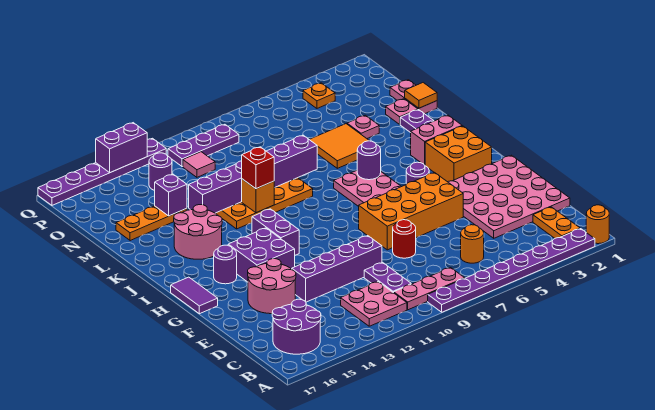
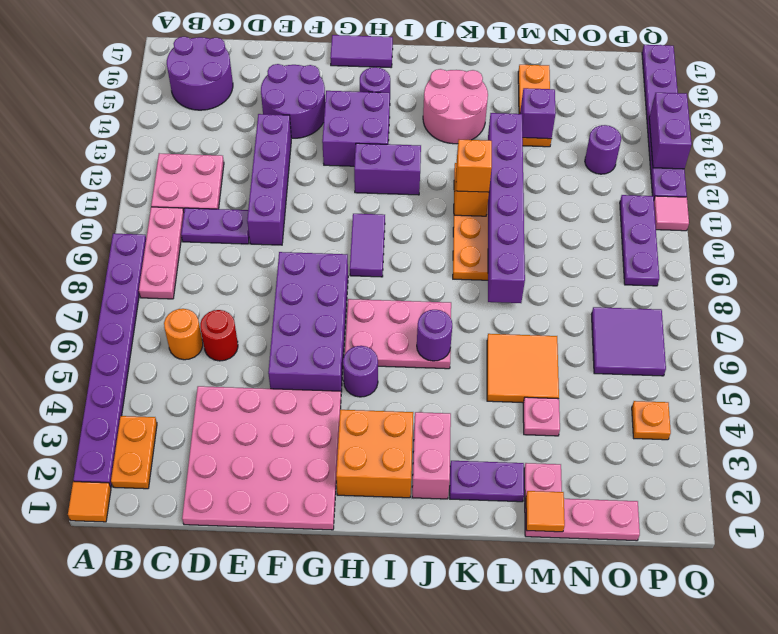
orange 1x1 round brick [586,205,609,244] -> orange 1x1 tile [68,482,111,522]
orange 1x2 plate [533,207,580,238] -> orange 1x2 plate turned to [111,416,157,489]
red 1x1 round brick [393,220,416,258] -> red 1x1 round brick moved to [200,310,238,361]
pink 2x2 round brick [248,259,296,314] -> purple 2x2 round brick [261,64,325,138]
orange 2x4 brick [359,172,463,250] -> purple 2x4 brick [268,252,348,392]
none -> purple 1x2 tile [350,214,385,277]
red 1x1 brick [242,147,274,189] -> orange 1x1 brick [456,140,492,192]
pink 1x2 plate [390,80,437,114] -> pink 1x3 plate [525,499,640,541]
none -> purple 2x2 tile [592,307,666,376]
pink 1x1 tile [183,152,215,177] -> pink 1x1 tile moved to [654,196,689,231]

